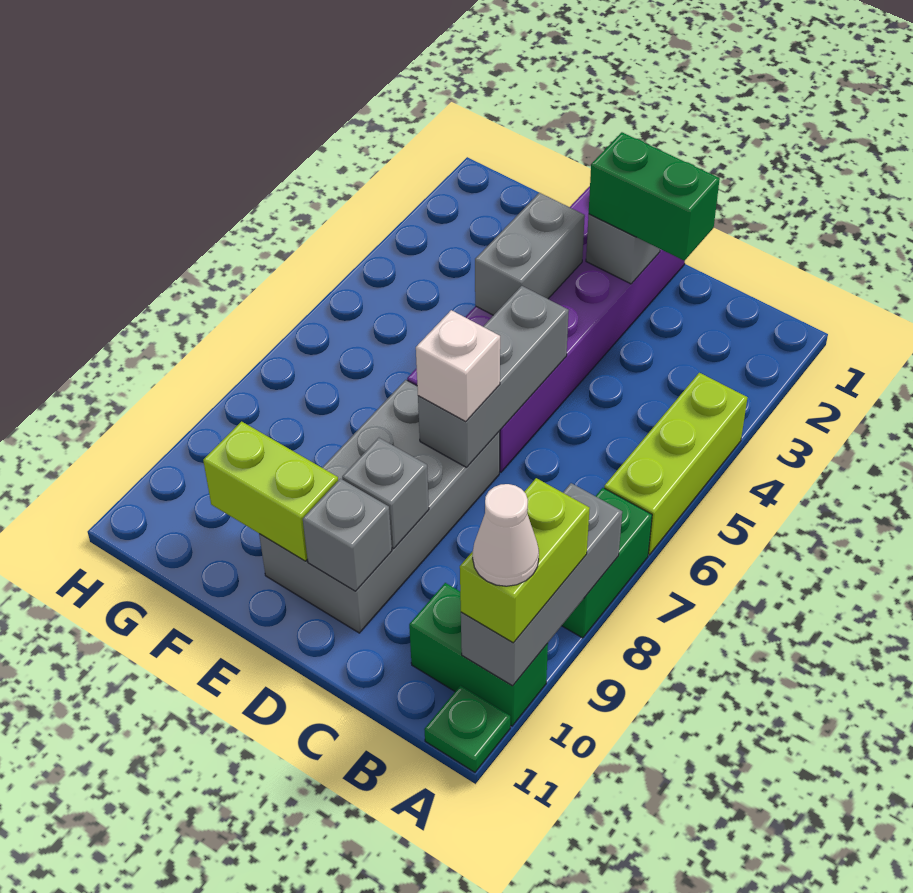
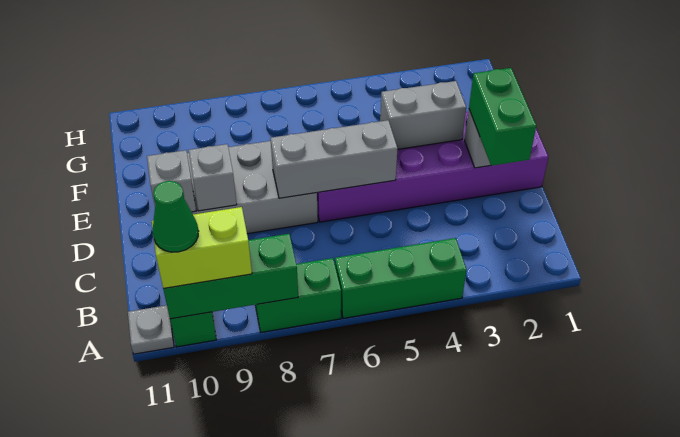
lime 1x3 brick [604,373,748,555] -> green 1x3 brick [335,238,466,318]
grey 1x3 brick [461,483,622,686] -> green 1x3 brick [163,234,298,319]
white 1x1 cone [473,484,539,586] -> green 1x1 cone [152,181,199,252]
green 1x1 plate [424,686,510,772] -> grey 1x1 plate [128,305,174,354]
white 1x1 brick [416,310,500,422] -> none
lime 1x2 brick [203,421,338,561] -> none

